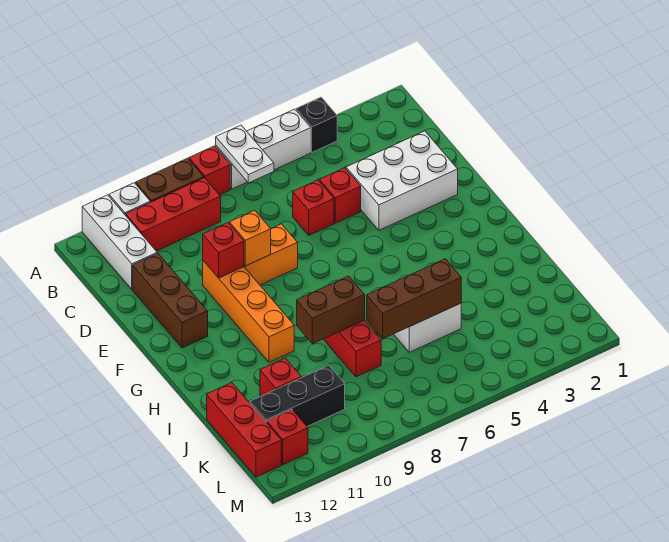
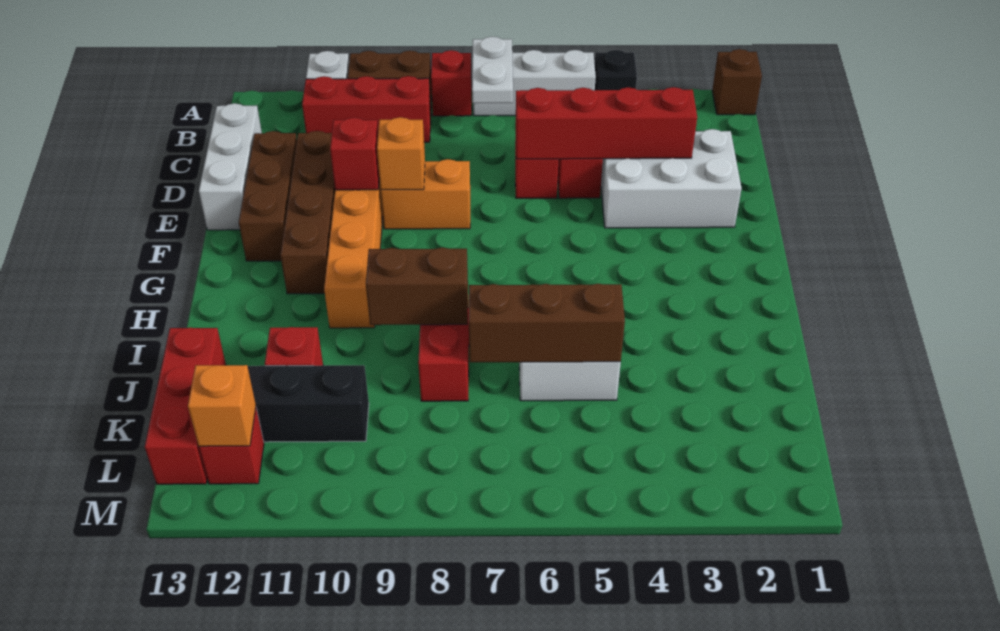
none -> brown 1x1 brick [712,49,762,115]
white 1x3 brick [82,195,157,289] -> white 1x3 brick moved to [199,103,262,230]
none -> red 1x4 brick [516,87,697,159]
none -> brown 1x4 brick [280,131,335,294]
none -> orange 1x1 brick [188,365,256,446]

